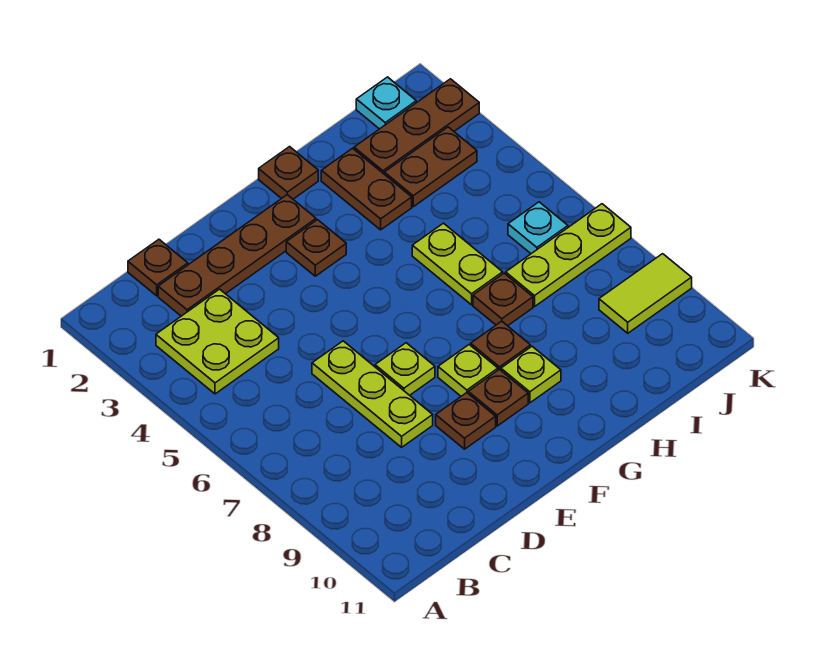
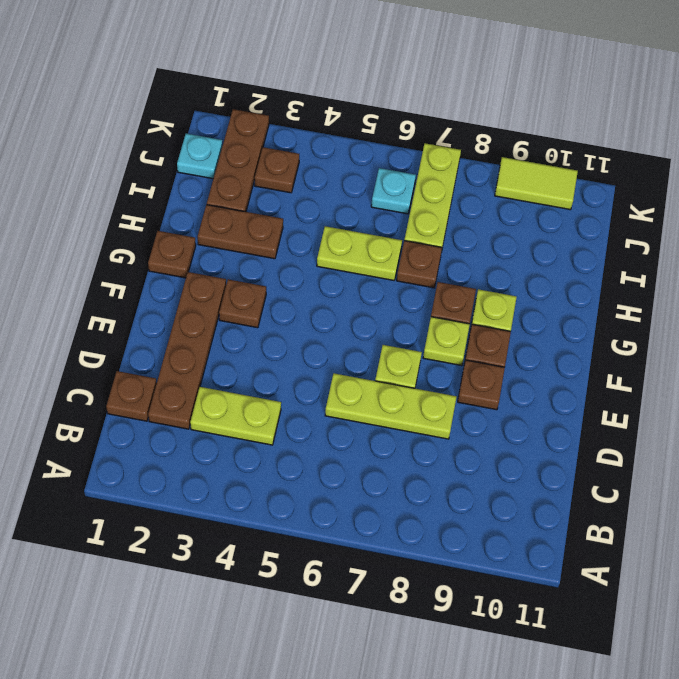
lime 2x2 plate [156,289,279,394] -> lime 1x2 plate [190,387,281,445]
brown 1x2 plate [384,127,477,207] -> brown 1x1 plate [255,147,299,193]
lime 1x2 tile [599,254,692,333] -> lime 1x2 tile turned to [495,157,578,210]

